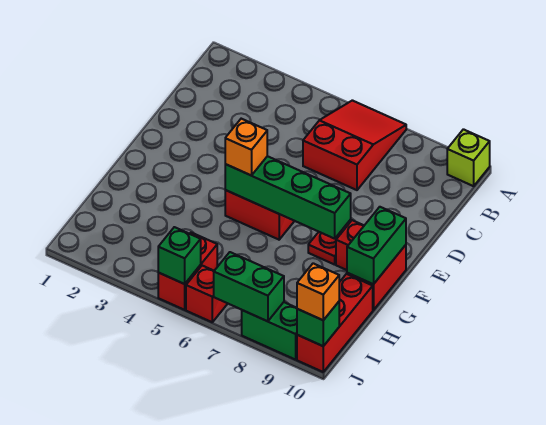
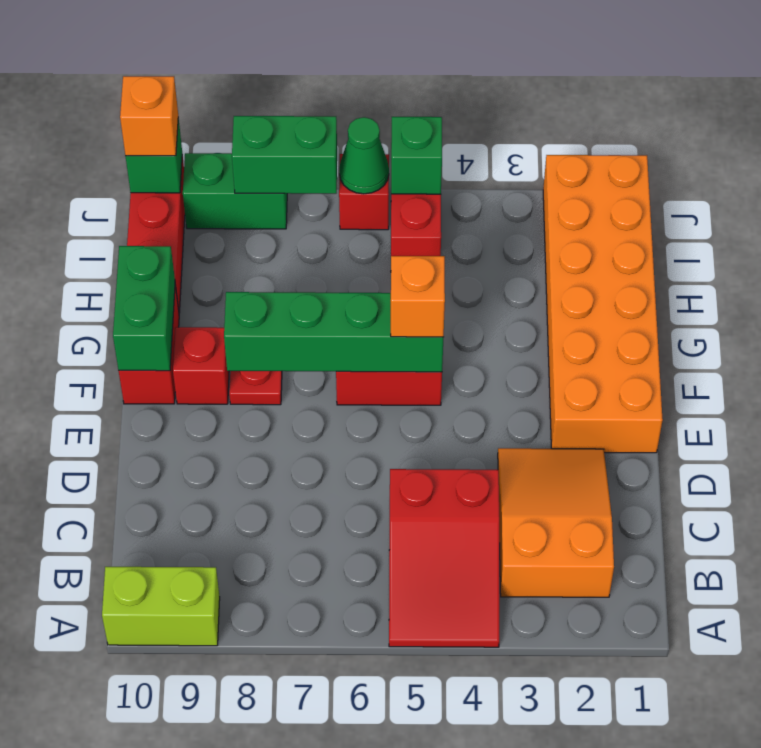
red 2x3 slope [303,100,406,190] -> red 2x3 slope moved to [389,469,499,647]
lime 1x1 brick [447,129,490,186] -> lime 1x2 brick [102,567,220,646]
none -> orange 2x3 slope [498,448,614,597]
none -> orange 2x6 brick [543,155,663,453]
none -> green 1x1 cone [339,117,389,194]

